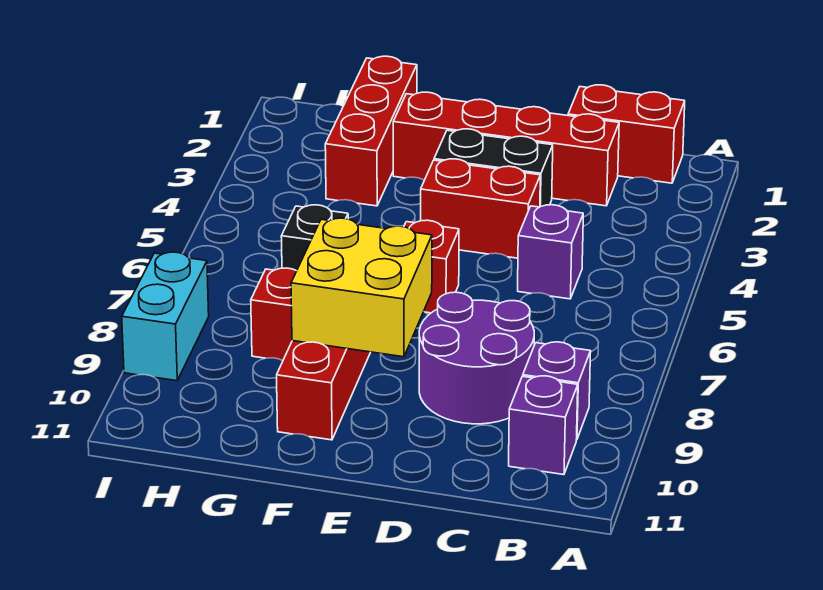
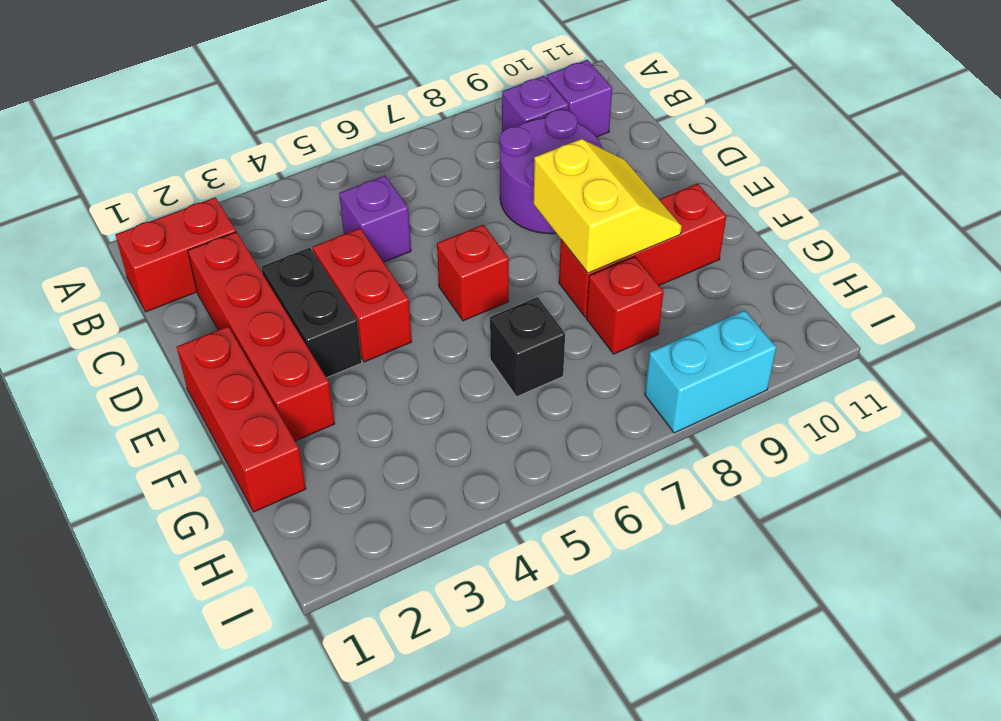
red 1x2 brick [568,85,685,183] -> red 1x2 brick turned to [115,197,236,312]
yellow 2x2 brick [291,218,432,357] -> yellow 2x2 slope [533,139,682,273]
red 1x3 brick [325,56,417,206] -> red 1x3 brick turned to [177,326,306,512]

